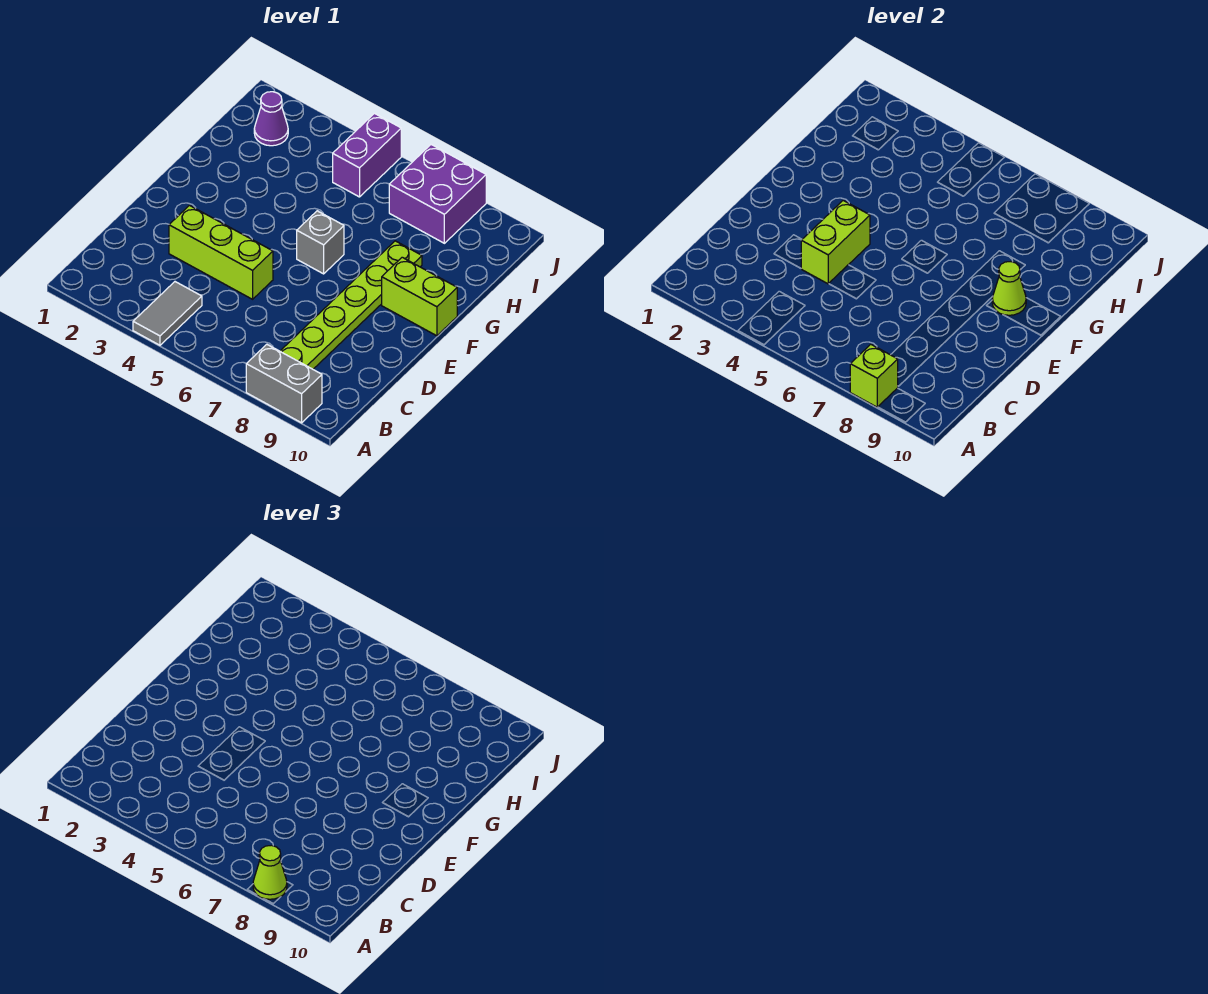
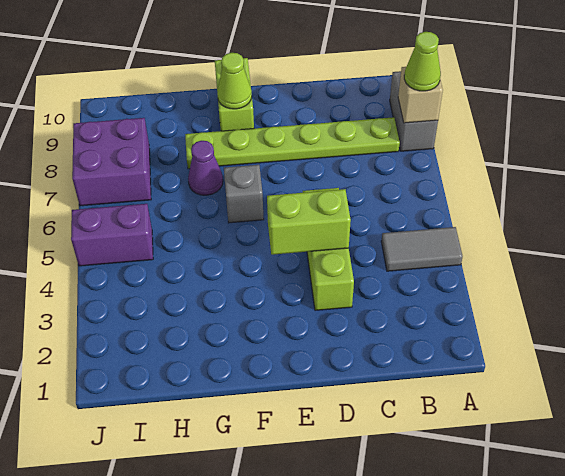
lime 1x1 brick [850,344,898,407] -> tan 1x1 brick [398,67,443,123]
purple 1x1 cone [254,92,288,146] -> purple 1x1 cone moved to [188,141,223,195]

